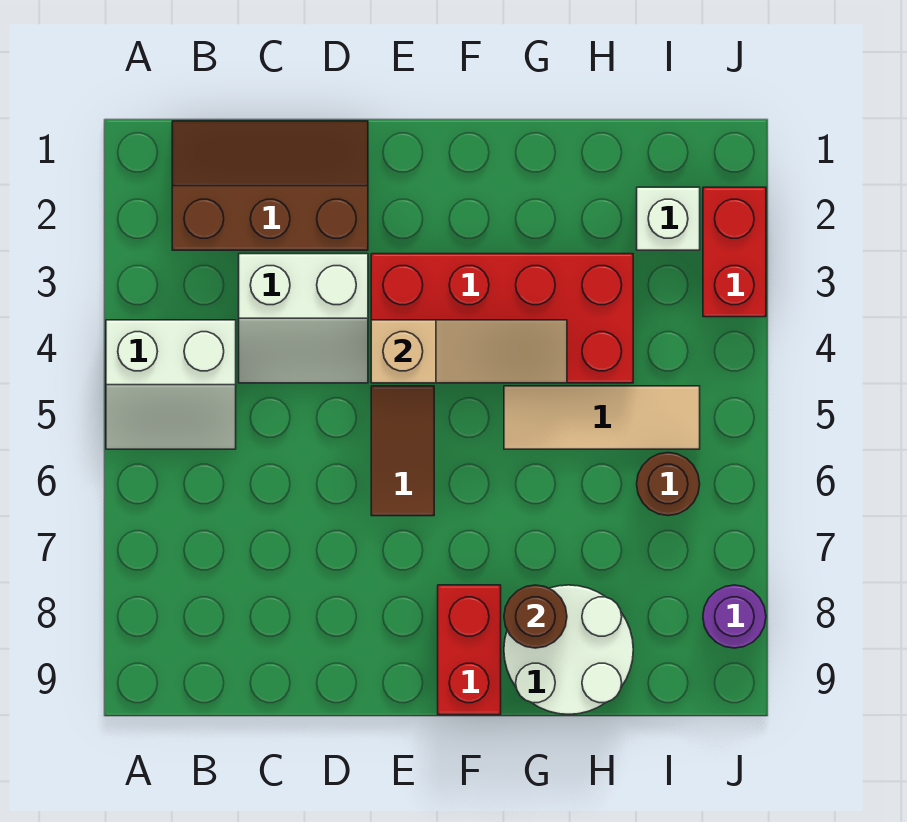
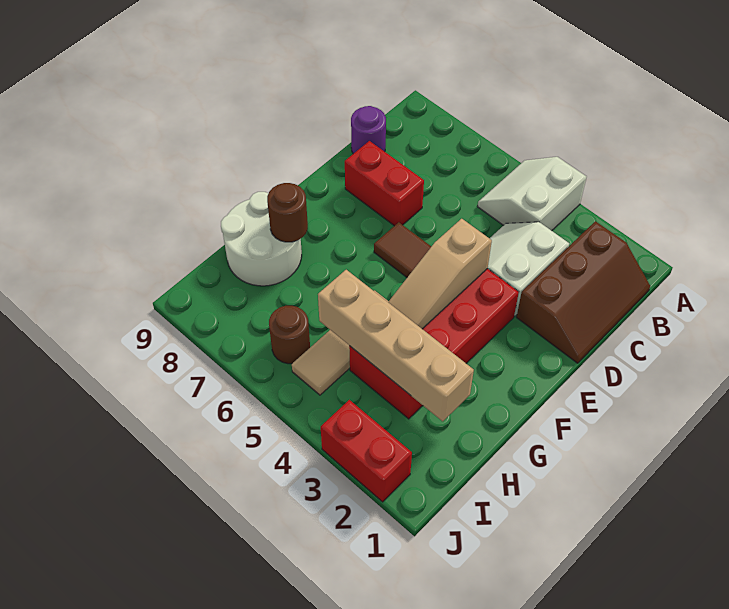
red 1x2 brick [438,585,501,715] -> red 1x2 brick moved to [345,141,424,226]
none -> tan 1x4 brick [318,270,474,421]
white 1x1 brick [637,187,700,250] -> none
purple 1x1 round brick [703,585,766,648] -> purple 1x1 round brick moved to [351,106,386,154]

